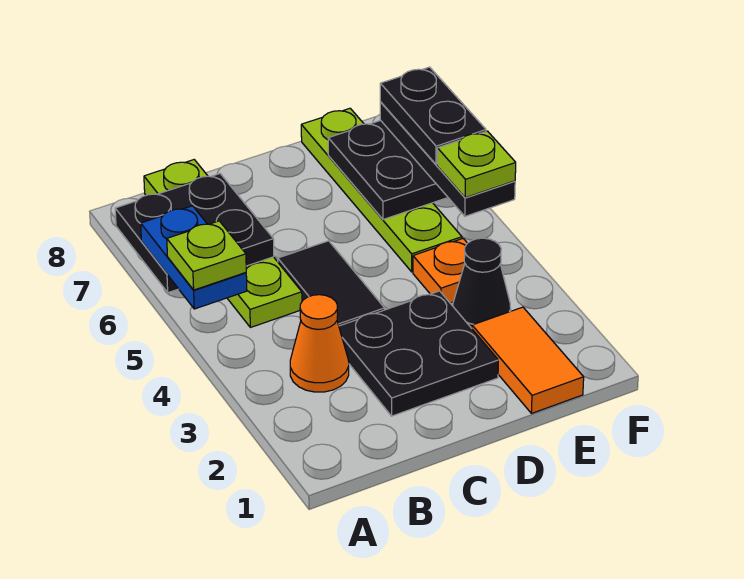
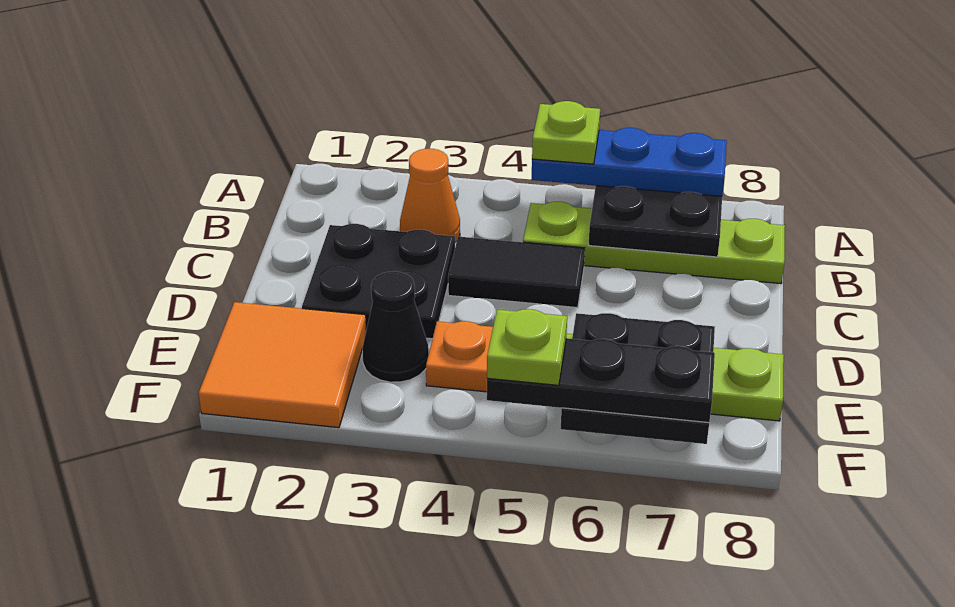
blue 1x2 plate [141,206,247,309] -> blue 1x3 plate [532,128,727,196]
orange 1x2 tile [472,307,584,413] -> orange 2x2 tile [198,302,366,428]
black 1x2 plate [380,67,486,164] -> none

